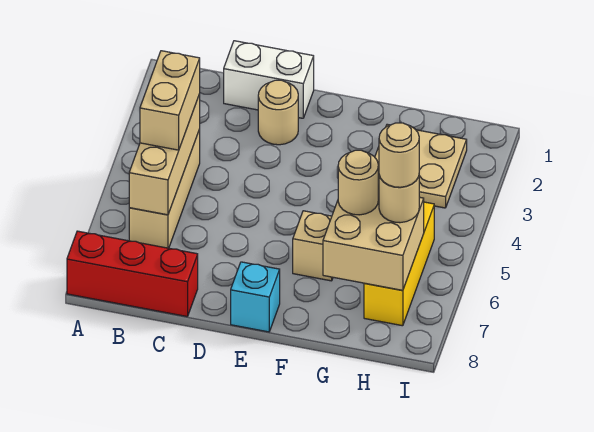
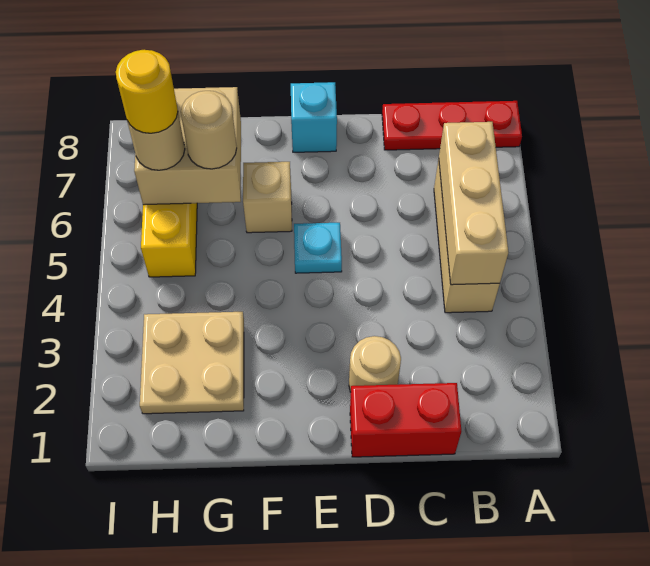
red 1x3 brick [67,231,198,316] -> red 1x3 plate [382,101,522,150]
tan 1x2 brick [140,51,200,150] -> none
white 1x2 brick [224,41,314,118] -> red 1x2 brick [350,383,461,457]
none -> cyan 1x1 plate [294,223,342,273]
tan 1x1 round brick [379,123,419,187] -> yellow 1x1 round brick [116,50,178,133]

